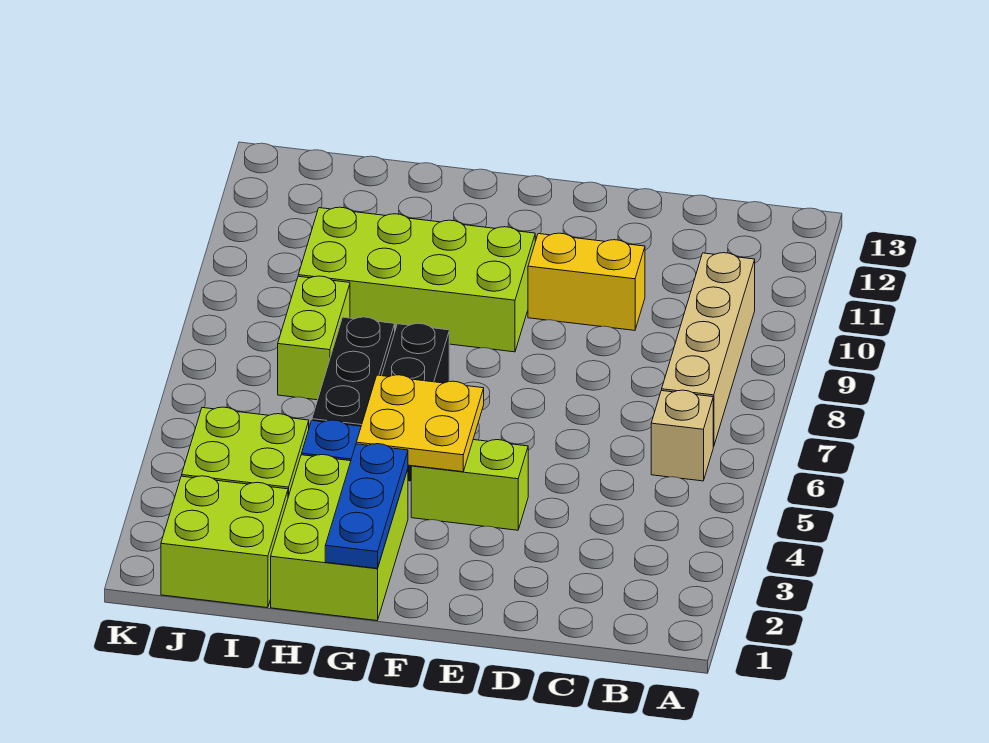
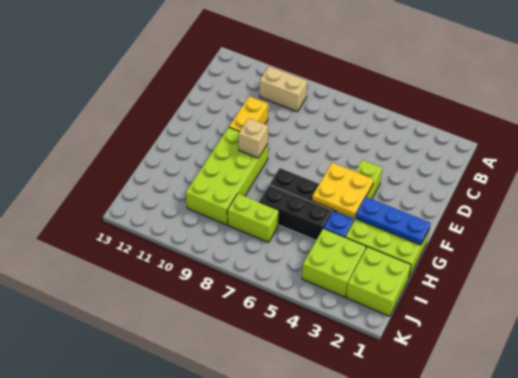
tan 1x1 brick [651,390,713,481] -> tan 1x1 brick moved to [238,118,268,158]
tan 1x4 brick [662,253,755,447] -> tan 1x2 brick [260,66,307,112]

